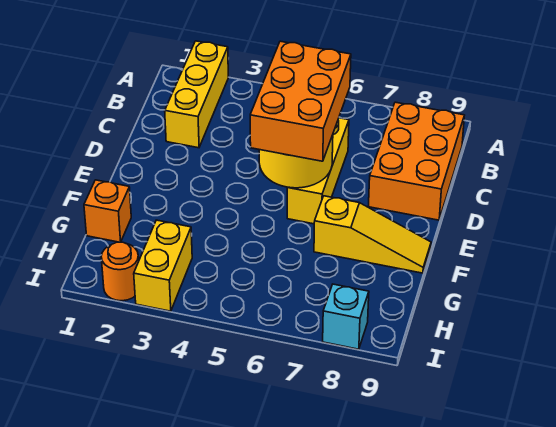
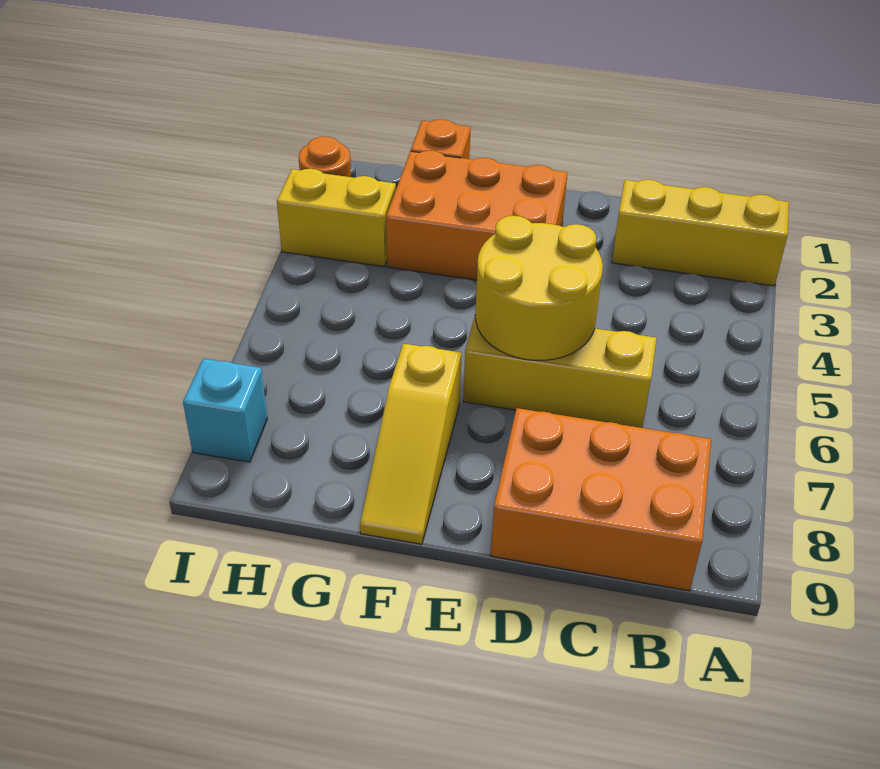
orange 2x3 brick [250,41,351,161] -> orange 2x3 brick moved to [386,151,567,280]

